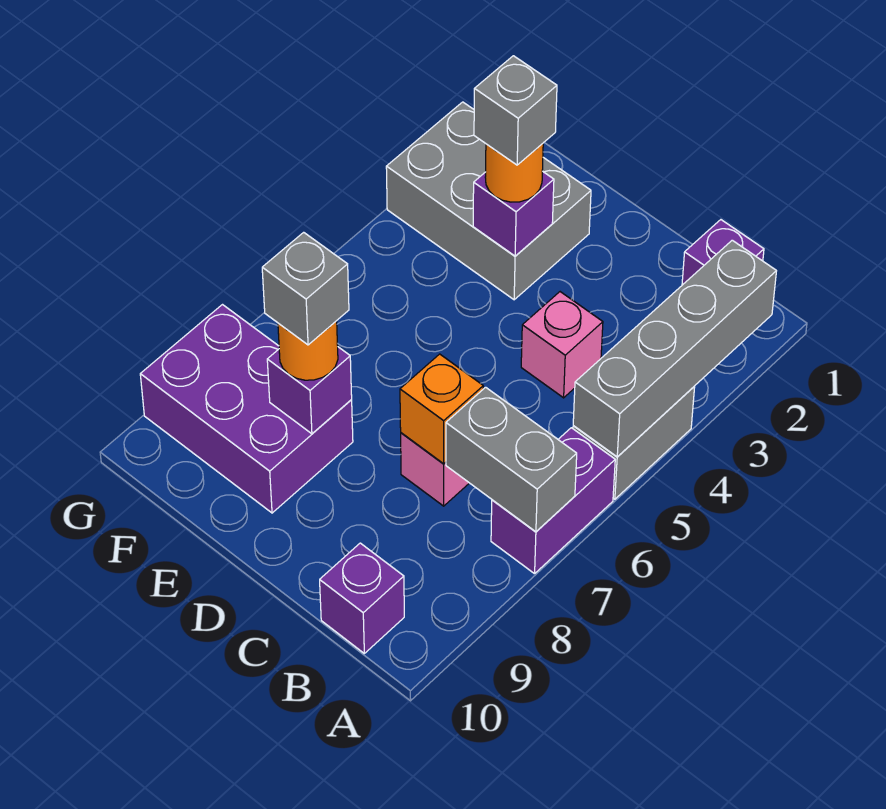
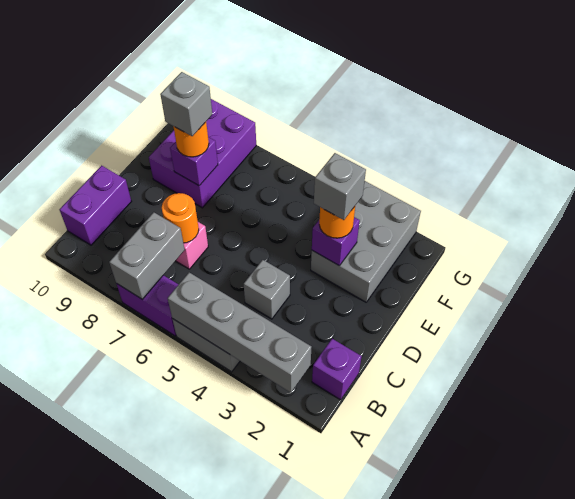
purple 1x1 brick [320,543,404,653] -> purple 1x2 brick [60,166,131,245]
pink 1x1 brick [521,292,603,398] -> grey 1x1 brick [244,260,290,319]
orange 1x1 brick [400,354,483,464] -> orange 1x1 round brick [162,193,199,243]

